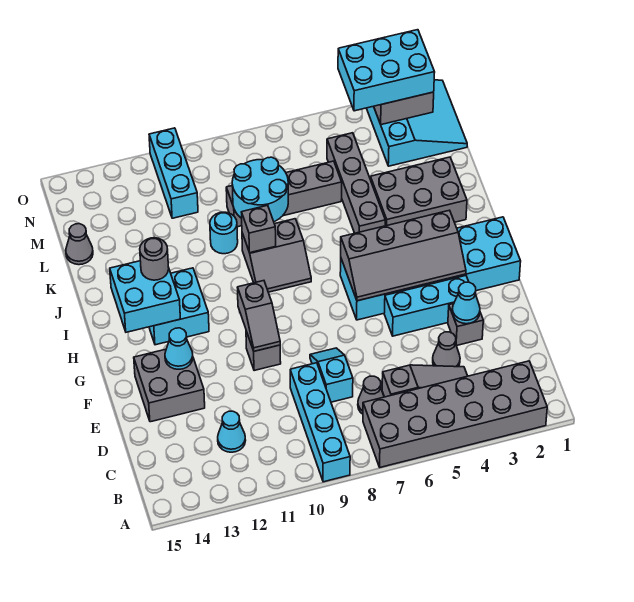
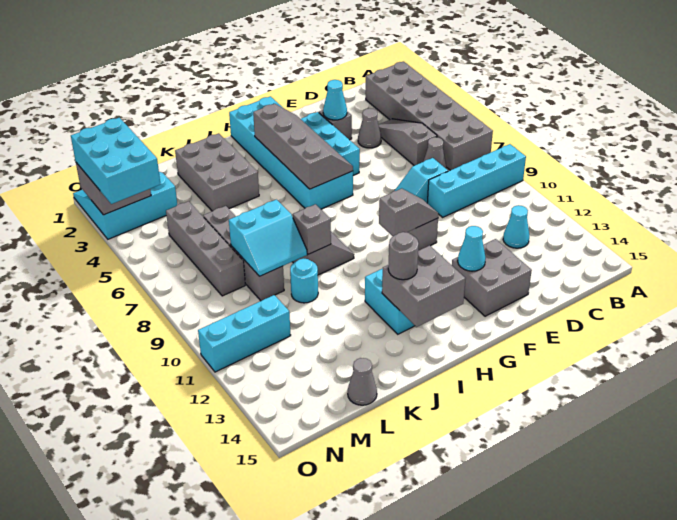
cyan 2x2 brick [110,261,180,332] -> grey 2x2 brick [382,246,466,327]
grey 1x4 brick [327,133,385,233] -> grey 1x4 brick turned to [166,201,245,296]
cyan 2x2 round brick [232,157,288,222] -> cyan 2x2 slope [229,200,307,276]

